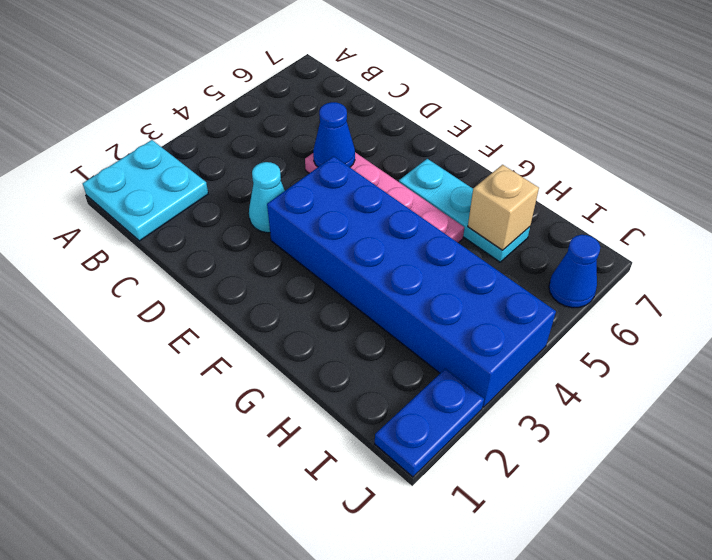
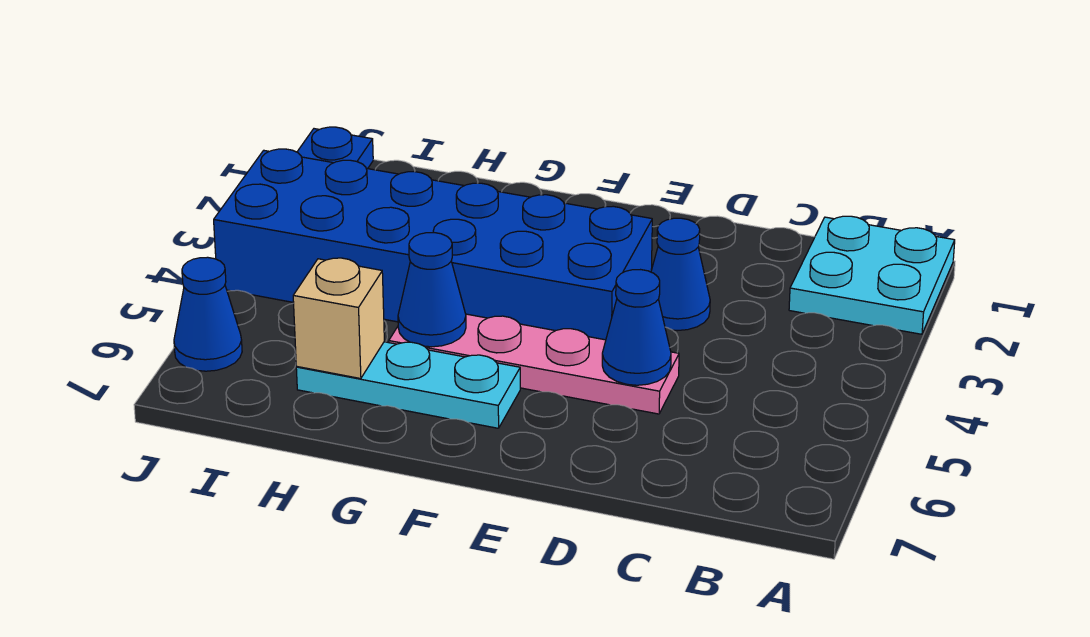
cyan 1x1 cone [249,162,285,233] -> blue 1x1 cone [651,218,710,331]
none -> blue 1x1 cone [398,232,466,347]

